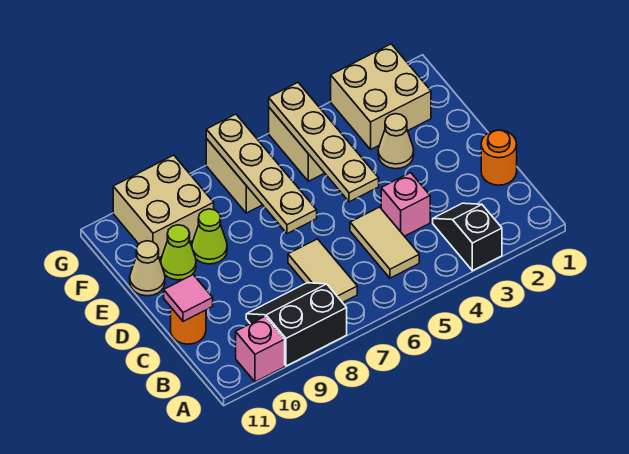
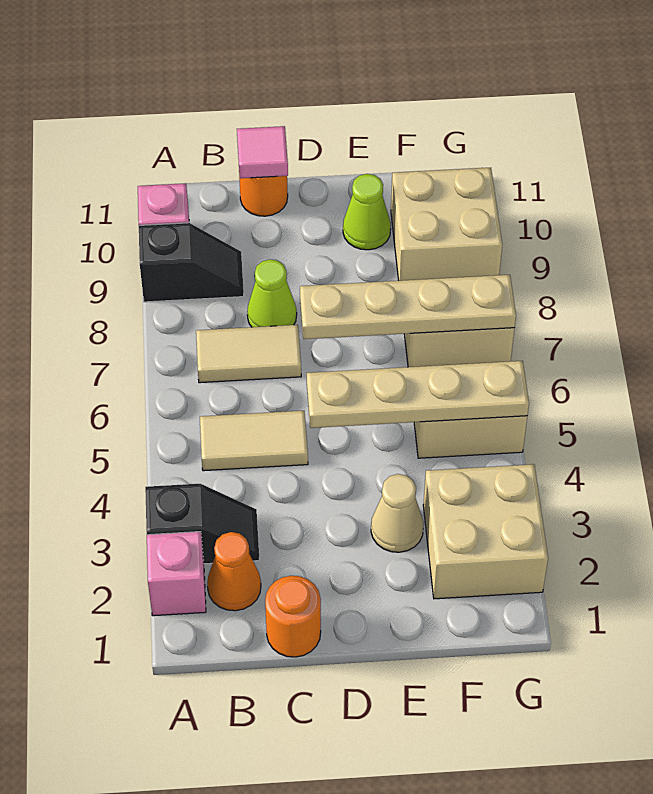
black 2x2 slope [246,283,347,366] -> black 1x2 slope [139,223,244,302]
none -> orange 1x1 cone [207,532,261,611]
pink 1x1 brick [381,173,430,236] -> pink 1x1 brick moved to [147,532,206,616]
lime 1x1 cone [192,209,227,264] -> lime 1x1 cone moved to [247,259,297,327]
tan 1x1 cone [130,241,165,296] -> none

